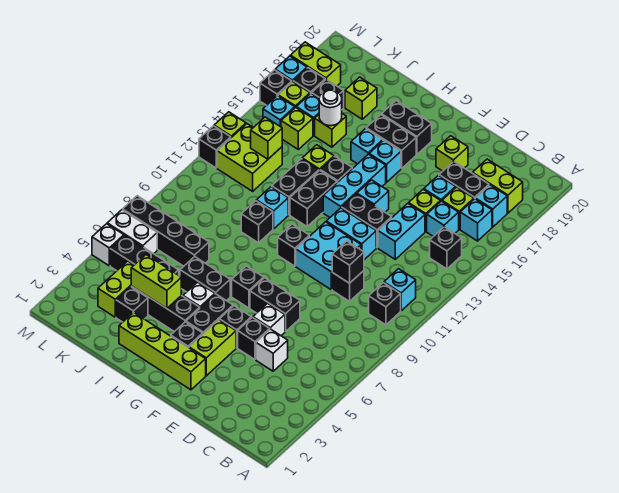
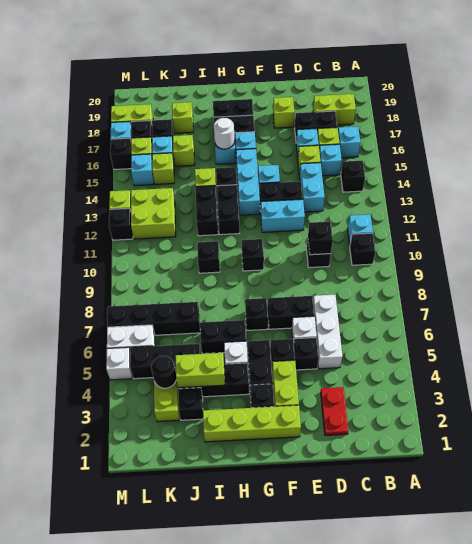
cyan 1x1 brick [475,185,507,227] -> none
none -> red 1x2 plate [321,387,348,436]
white 1x1 brick [256,329,288,371] -> white 1x3 brick [313,295,342,369]
cyan 2x2 brick [296,222,361,290] -> none
cyan 1x1 brick [256,187,288,229] -> none
white 1x1 round brick [319,90,342,126] -> white 1x1 round brick moved to [214,118,235,149]
none -> black 1x1 round brick [151,356,176,388]
lime 1x1 brick [251,117,282,159] -> none

